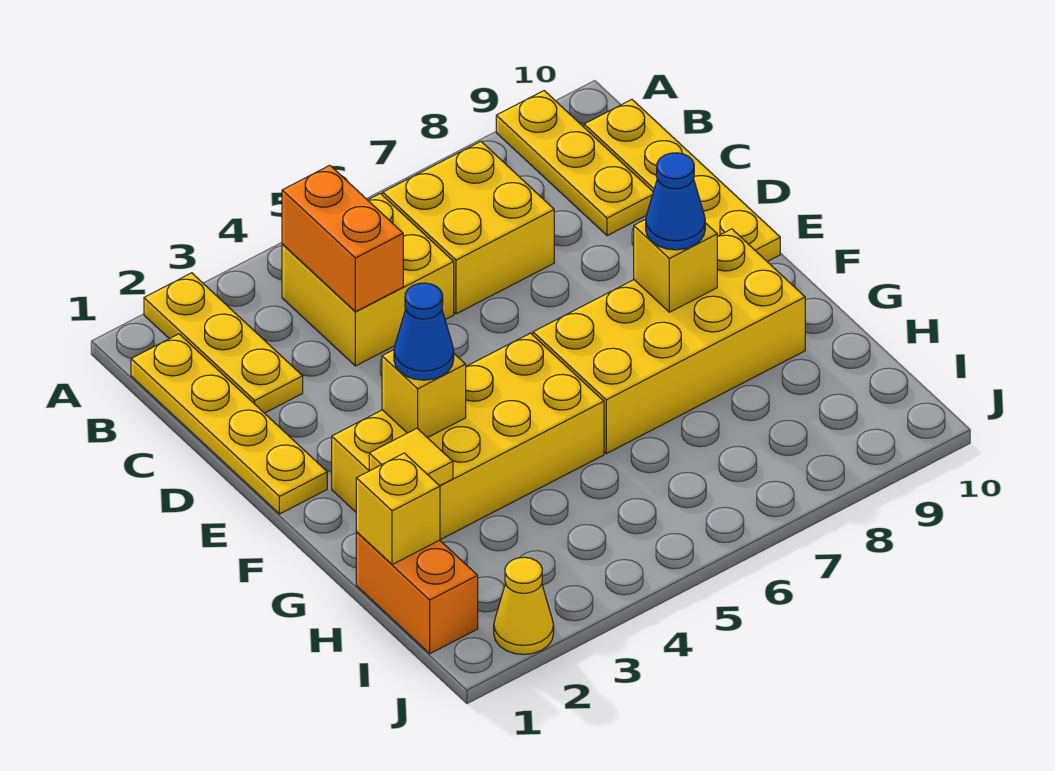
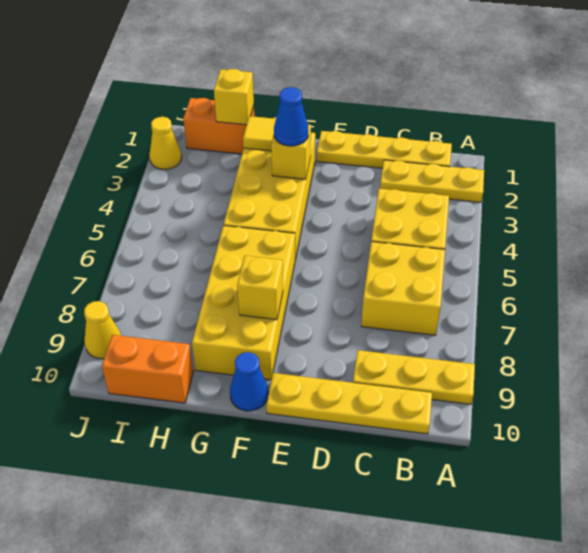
orange 1x2 brick [282,165,403,312] -> orange 1x2 brick moved to [102,335,193,403]
blue 1x1 cone [646,153,705,250] -> blue 1x1 cone moved to [230,352,268,411]
none -> yellow 1x1 cone [84,301,121,359]

